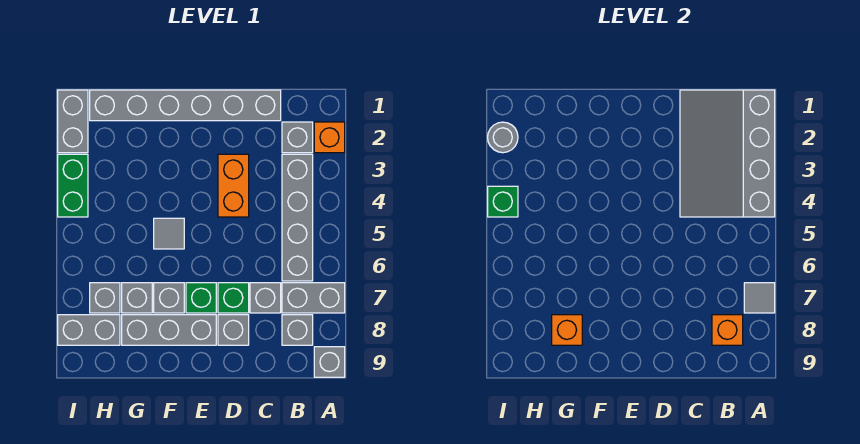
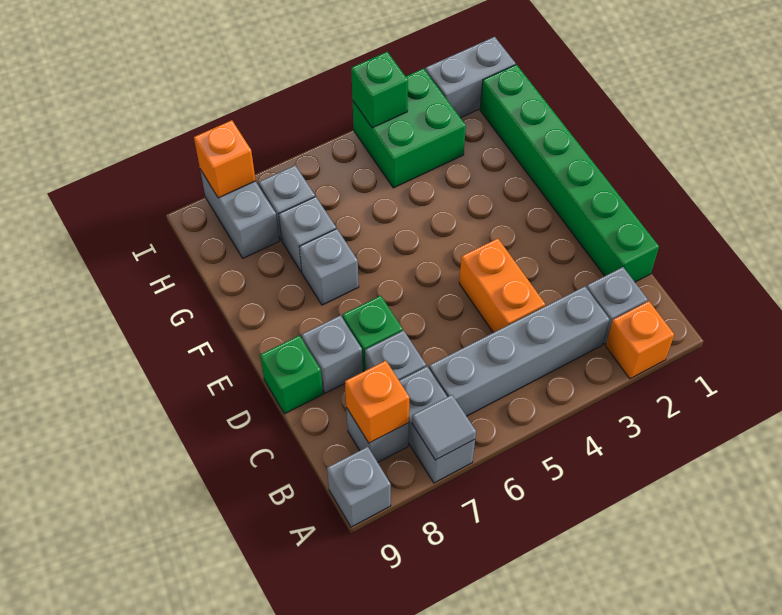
grey 3x4 slope [680,90,775,217] -> none
grey 1x6 brick [90,90,281,121] -> green 1x6 brick [480,65,659,282]
orange 1x2 brick [218,154,249,217] -> orange 1x2 brick turned to [459,238,545,333]
green 1x1 brick [186,283,216,313] -> green 1x1 brick moved to [260,335,323,414]
grey 1x3 brick [122,315,216,345] -> none
grey 1x1 tile [154,218,184,249] -> none
orange 1x1 brick [552,315,582,345] -> orange 1x1 brick moved to [194,120,256,198]
grey 1x1 round brick [488,122,518,153] -> none
green 1x2 brick [58,154,88,217] -> green 2x2 brick [353,68,466,188]

